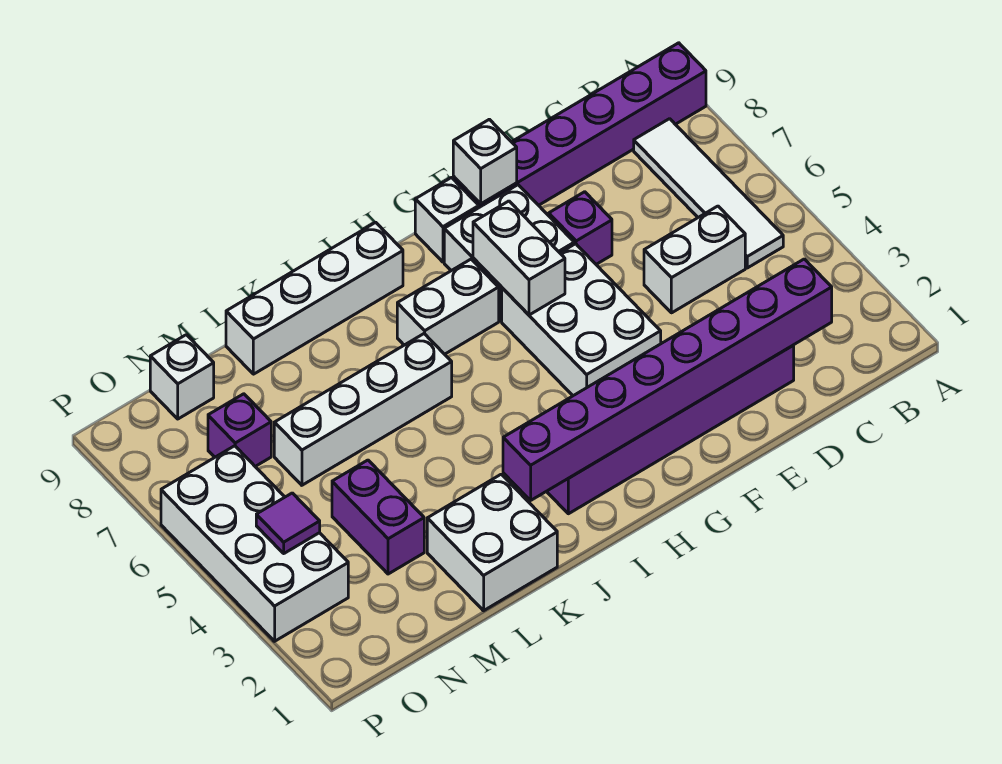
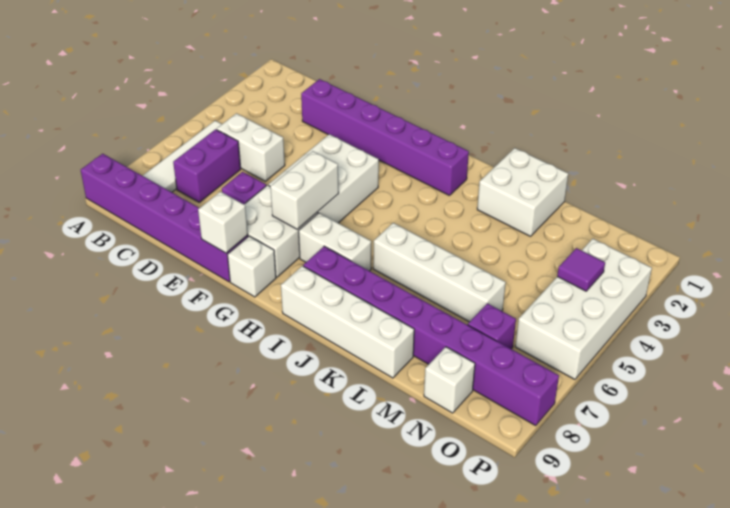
purple 1x8 brick [503,259,832,500] -> purple 1x8 brick moved to [303,246,559,426]
purple 1x2 brick [332,460,424,574] -> purple 1x2 brick moved to [173,129,241,202]

